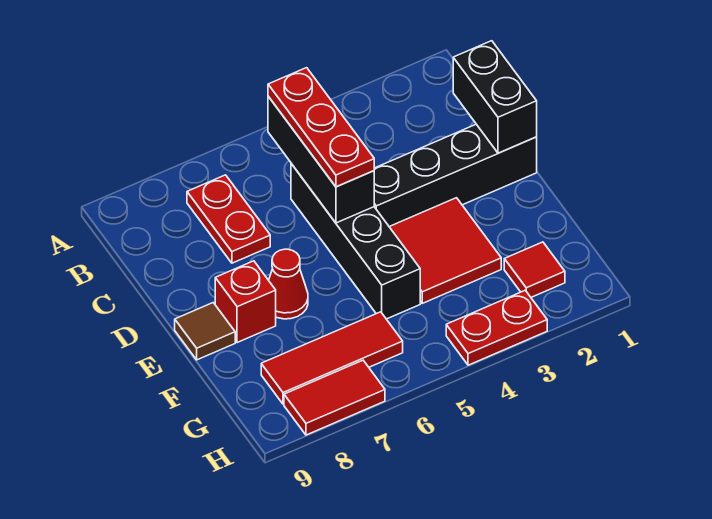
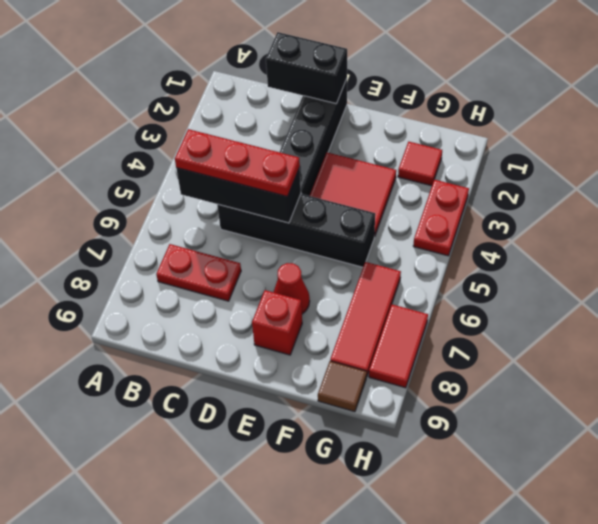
brown 1x1 tile [175,303,235,360] -> brown 1x1 tile moved to [318,361,367,412]

